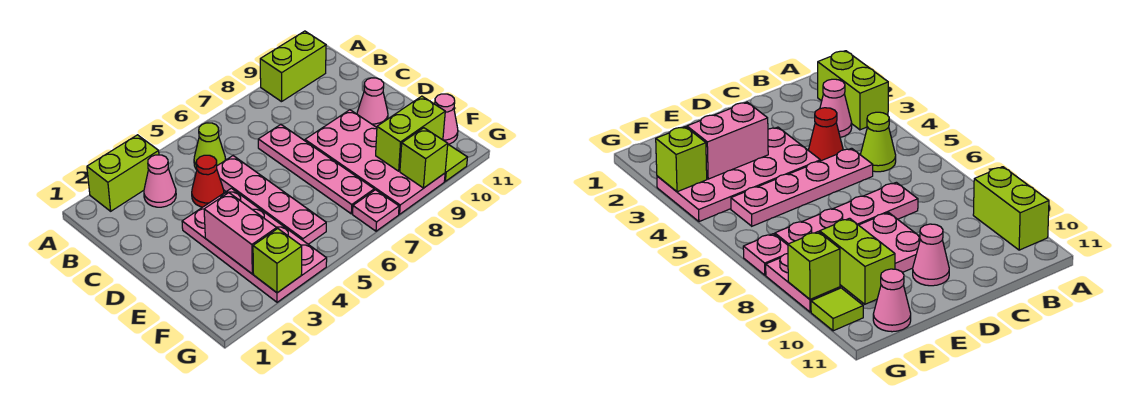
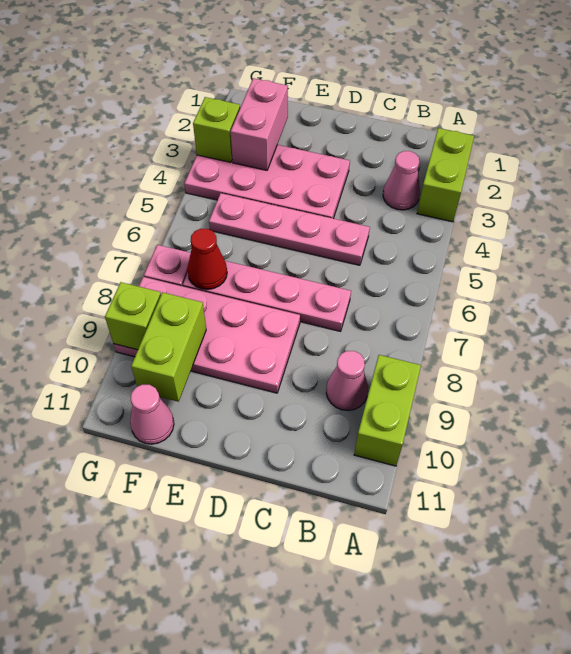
lime 1x1 cone [194,123,226,170] -> none
red 1x1 cone [192,155,224,207] -> red 1x1 cone moved to [187,229,227,290]
pink 1x1 cone [357,78,388,127] -> pink 1x1 cone moved to [326,351,368,411]
pink 1x2 brick [204,193,277,274] -> pink 1x2 brick turned to [231,78,288,170]
lime 1x1 tile [445,144,468,181] -> none

